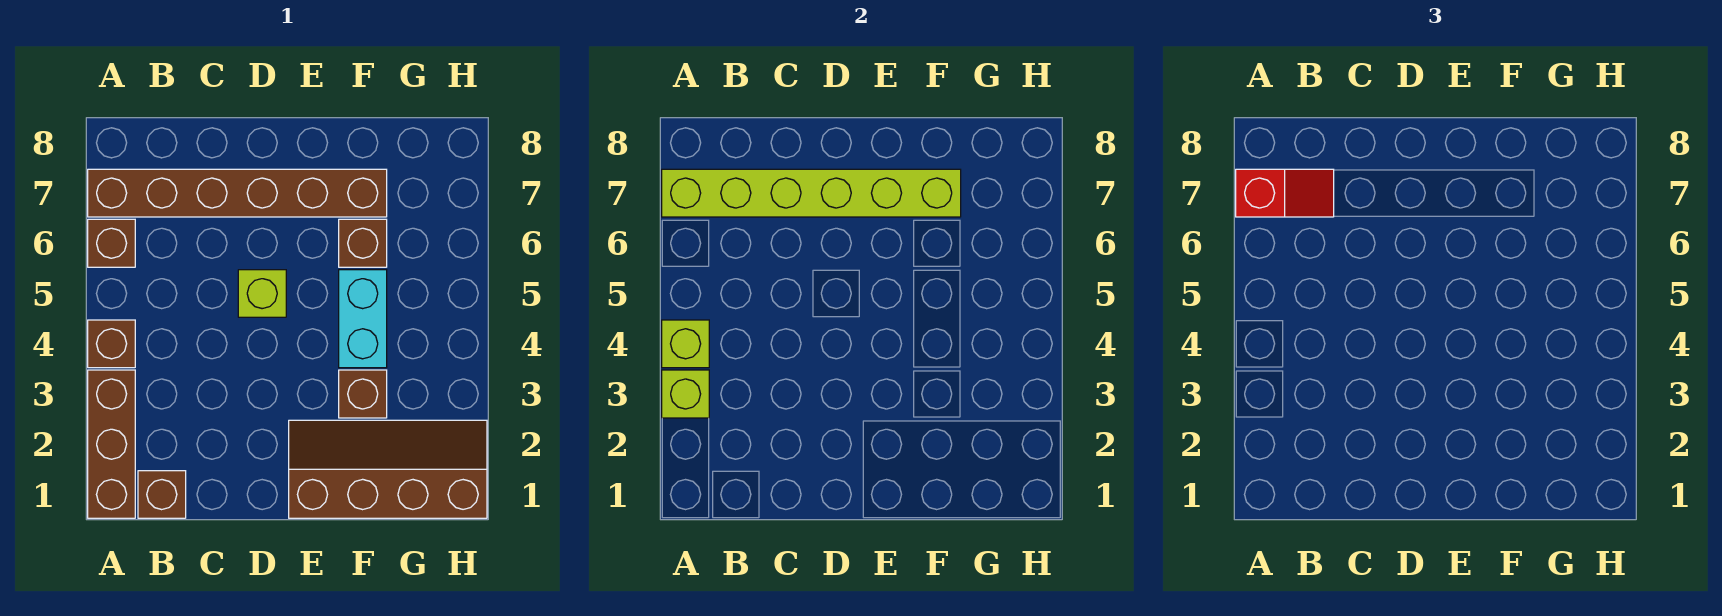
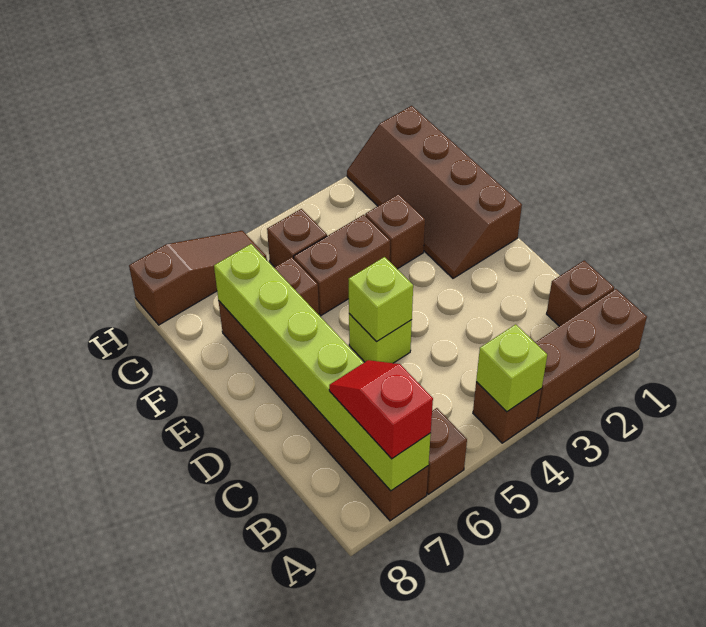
lime 1x1 brick [662,370,709,418] -> lime 1x1 brick moved to [348,257,413,342]
cyan 1x2 brick [339,270,387,368] -> brown 1x2 brick [294,215,390,315]
none -> brown 1x1 brick [267,209,327,267]
none -> brown 1x3 slope [129,231,267,325]

